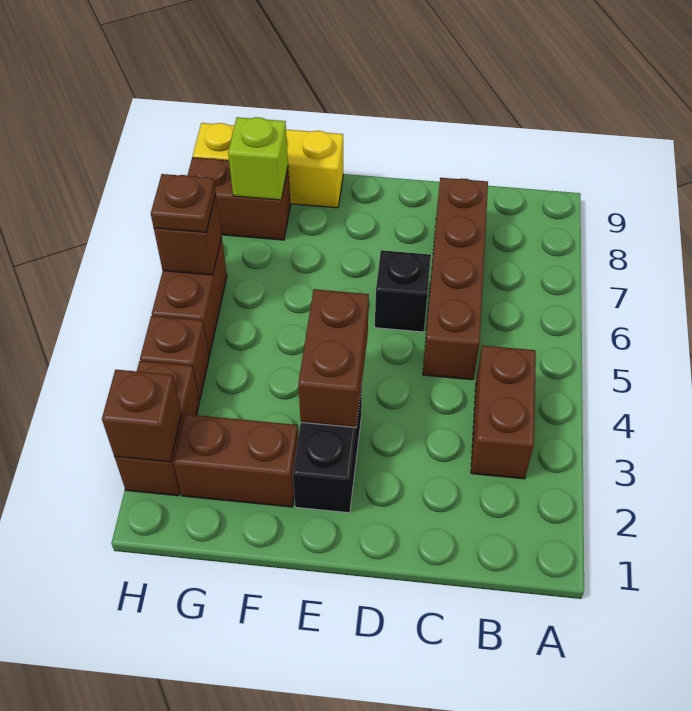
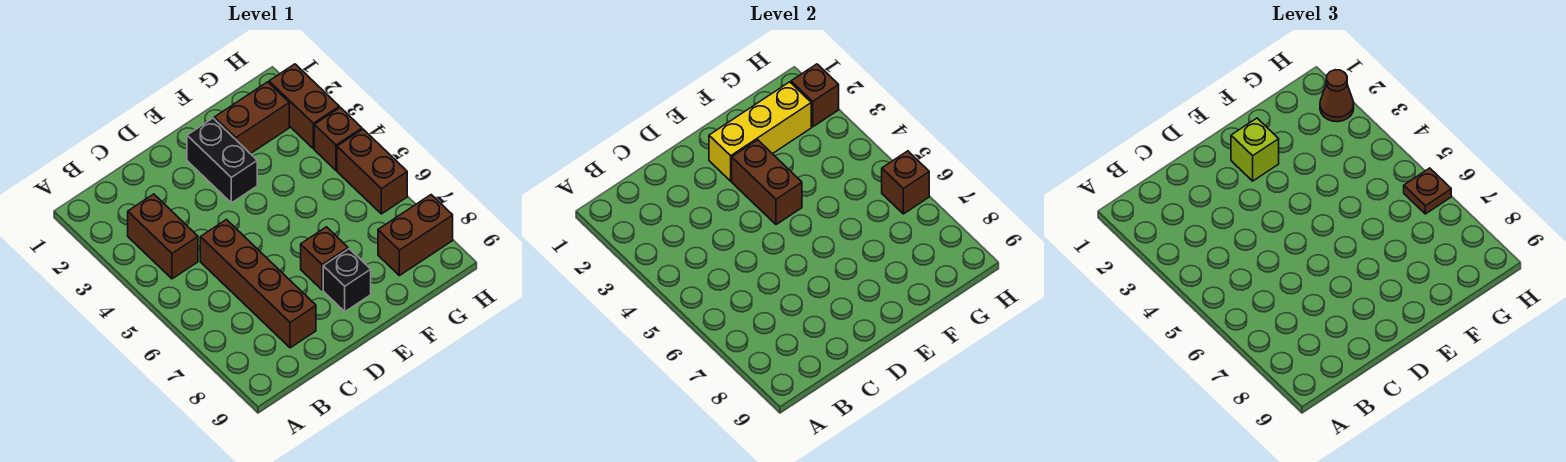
black 1x1 brick [375,250,431,332] -> black 1x1 brick moved to [323,249,371,312]
none -> brown 1x1 brick [301,227,348,290]
yellow 1x3 brick [193,123,343,208] -> yellow 1x3 brick moved to [709,82,811,181]
lime 1x1 brick [228,117,288,200] -> lime 1x1 brick moved to [1231,118,1279,181]
none -> brown 1x1 cone [1320,70,1354,122]

